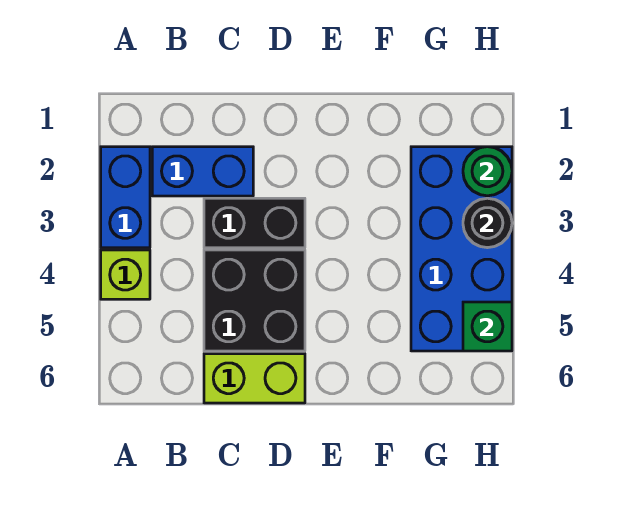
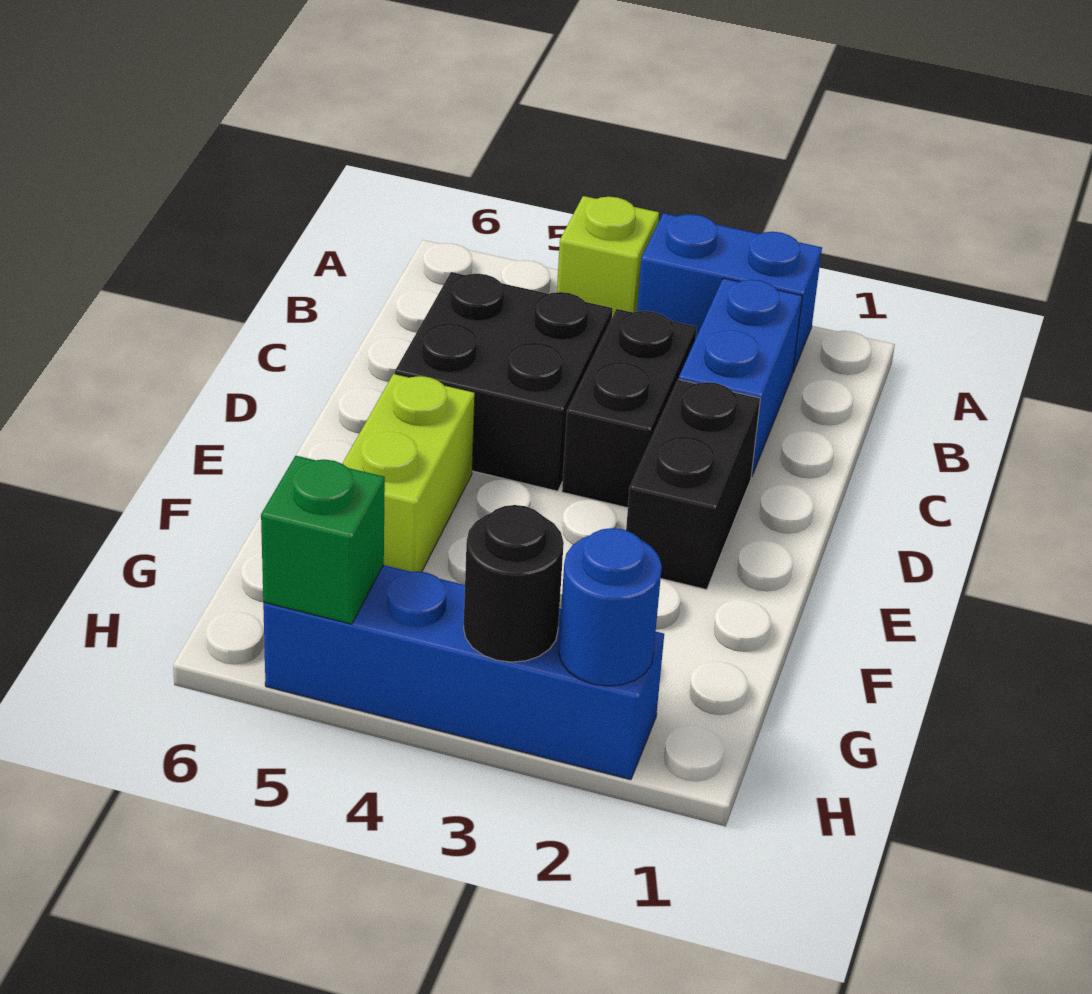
lime 1x2 brick [204,354,305,403] -> lime 1x2 brick moved to [342,374,475,572]
none -> black 1x2 brick [626,379,760,590]
blue 2x4 brick [411,147,512,351] -> blue 1x4 brick [263,565,664,780]
green 1x1 round brick [463,147,512,196] -> blue 1x1 round brick [558,528,662,686]

